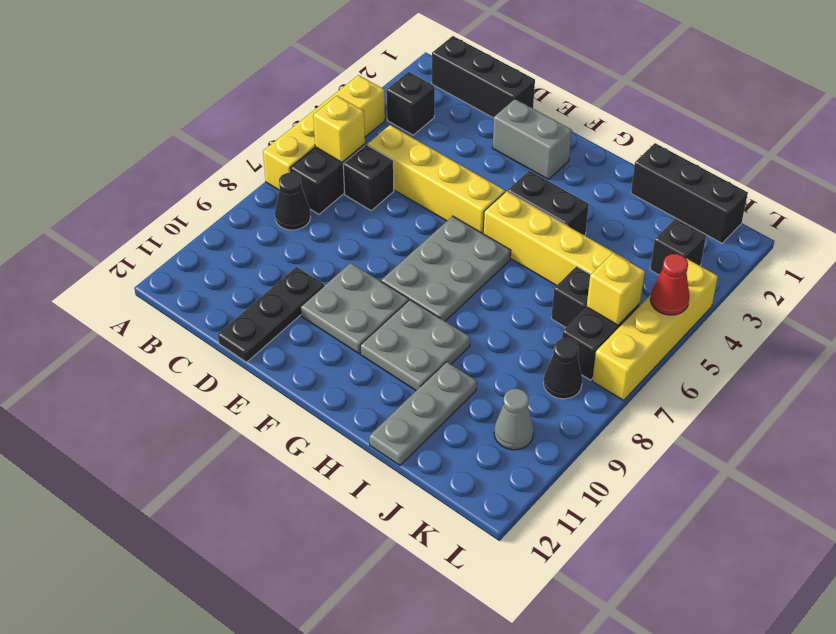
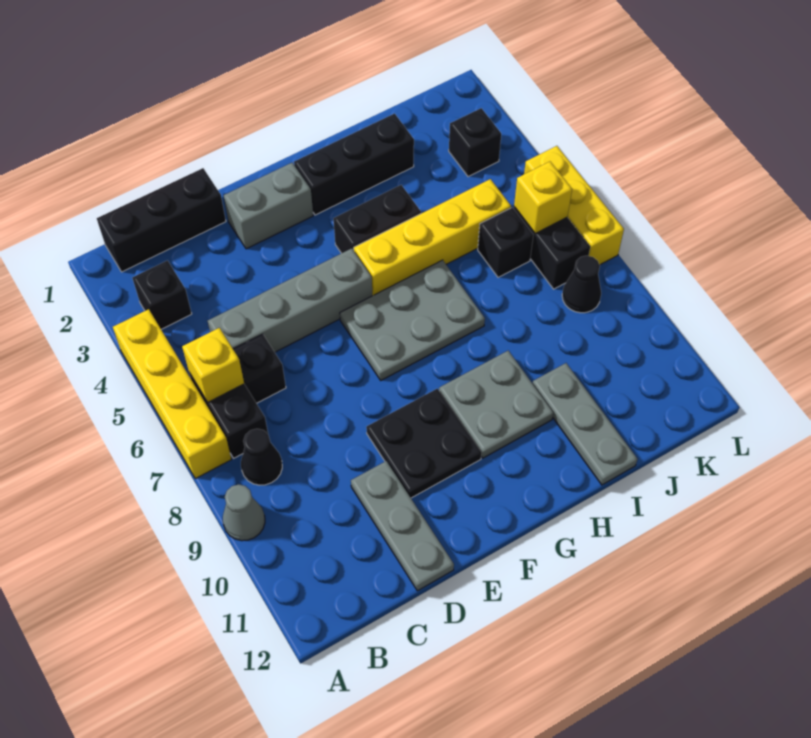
yellow 1x4 brick [368,125,505,233] -> grey 1x4 brick [208,248,372,352]
black 1x3 plate [218,267,324,362] -> grey 1x3 plate [351,461,454,591]
grey 2x2 plate [301,263,409,354] -> black 2x2 plate [366,389,482,498]
grey 2x3 plate [381,216,511,321] -> grey 2x3 plate turned to [340,260,485,380]
black 1x3 brick [631,143,748,243] -> black 1x3 brick moved to [294,114,414,215]
grey 1x1 cone [494,389,534,450] -> grey 1x1 cone moved to [223,484,265,541]
yellow 1x4 brick [592,258,718,400] -> yellow 1x3 brick [524,146,624,265]
red 1x1 cone [650,254,690,315] -> none

